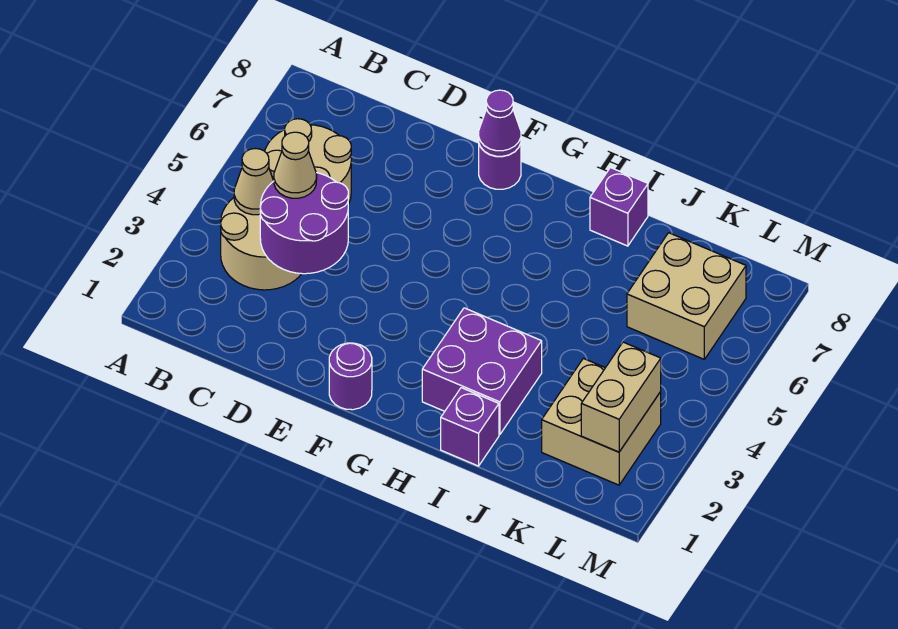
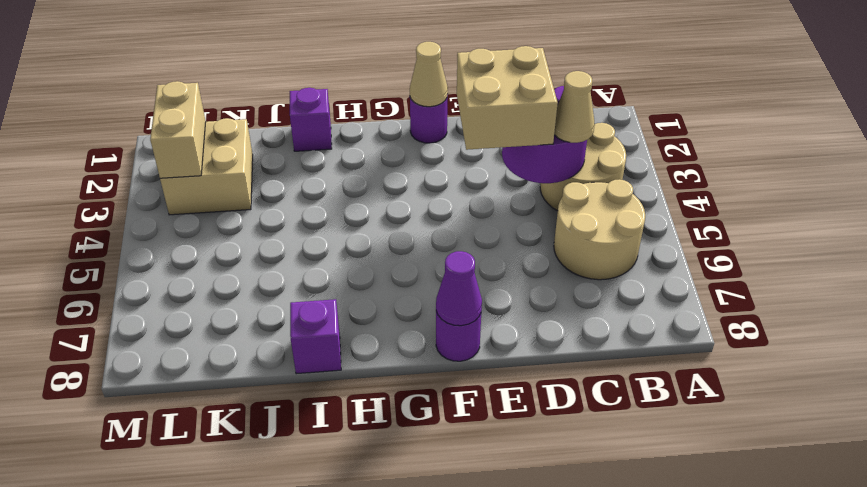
tan 1x1 cone [234,149,273,215] -> tan 1x1 cone moved to [410,42,448,107]
purple 2x2 brick [422,308,542,435] -> none
tan 2x2 brick [627,233,746,359] -> tan 2x2 brick moved to [457,46,558,150]

